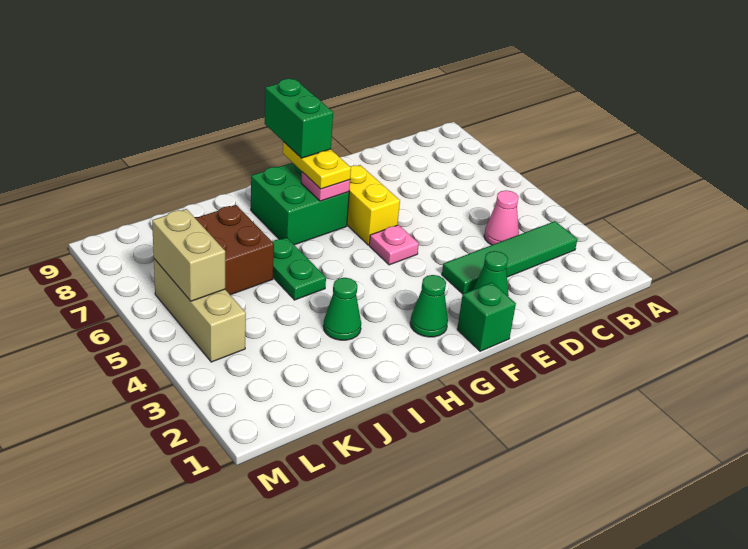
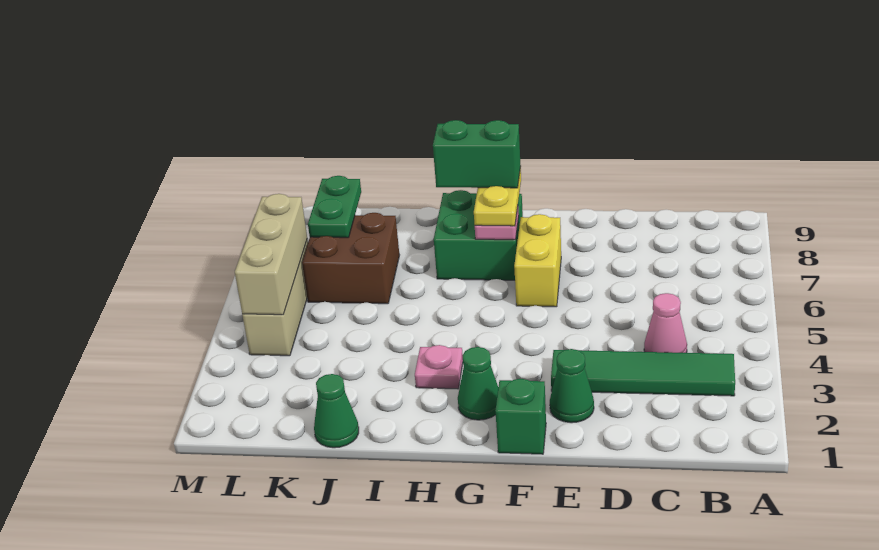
pink 1x1 plate [369,225,419,265] -> pink 1x1 plate moved to [415,345,463,389]
green 1x2 brick [265,79,333,158] -> green 1x2 brick turned to [433,120,521,188]
green 1x1 cone [323,278,361,340] -> green 1x1 cone moved to [314,374,359,448]
green 1x2 plate [273,238,326,300] -> green 1x2 plate moved to [308,176,361,238]
tan 1x2 brick [152,209,225,301] -> tan 1x3 brick [235,194,307,315]

